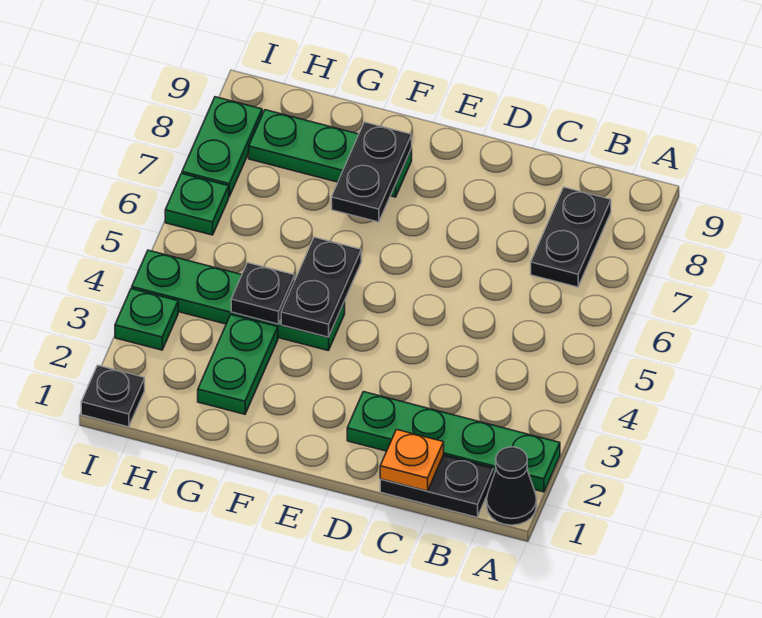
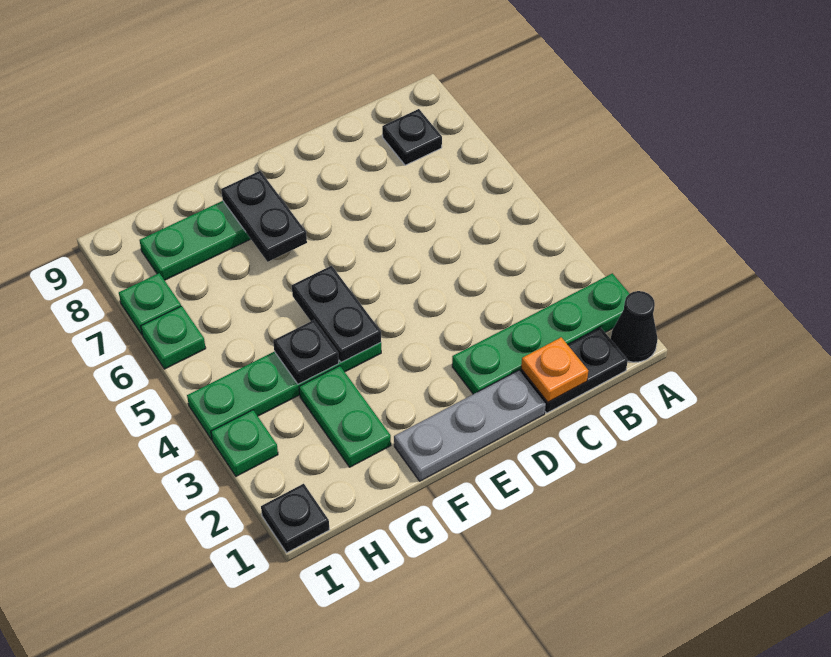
black 1x2 plate [531,187,611,287] -> black 1x1 plate [382,109,442,165]
none -> grey 1x3 plate [394,370,546,481]
green 1x2 plate [182,97,262,197] -> green 1x1 plate [119,273,181,334]

